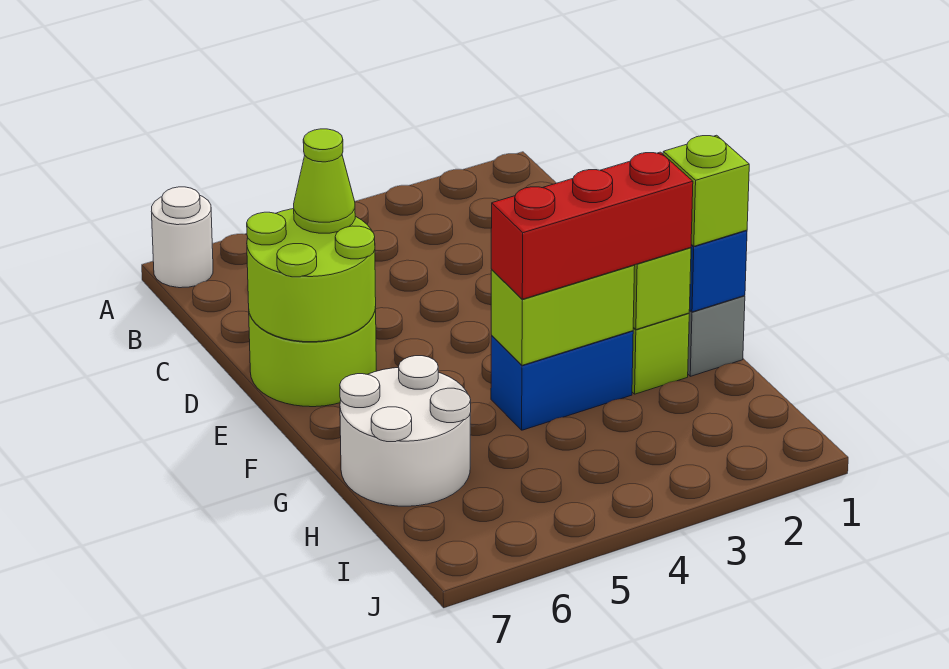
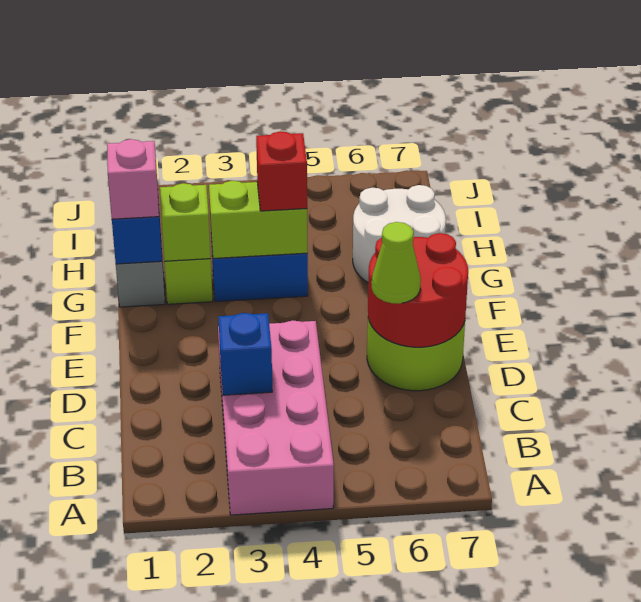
none -> pink 2x4 brick [218,320,334,515]
white 1x1 round brick [151,187,213,288] -> none
none -> blue 1x1 brick [218,313,272,395]
lime 2x2 round brick [247,209,376,342] -> red 2x2 round brick [368,233,468,347]
lime 1x1 brick [663,135,749,246] -> pink 1x1 brick [107,139,159,219]
red 1x3 brick [491,152,693,299] -> red 1x1 brick [256,131,307,211]

